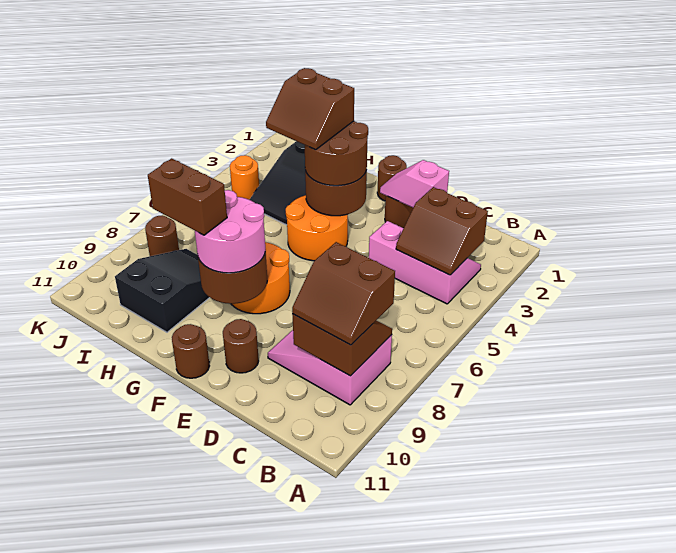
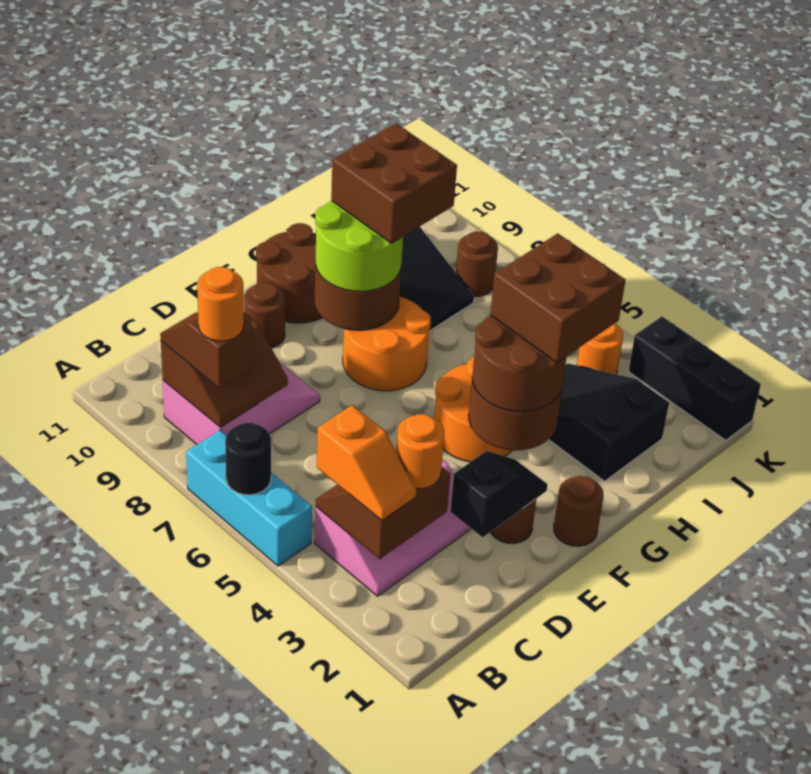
none -> cyan 1x3 brick [186,430,312,566]
none -> black 1x1 round brick [225,422,271,495]
none -> orange 1x2 slope [317,405,416,521]
brown 2x2 slope [292,242,395,345] -> brown 1x2 slope [160,312,253,388]
none -> orange 1x1 round brick [197,267,244,341]
none -> orange 1x1 round brick [396,414,444,489]
pink 1x2 slope [380,160,449,207] -> black 1x2 slope [450,451,548,537]
pink 2x2 round brick [195,190,265,273] -> lime 2x2 round brick [315,201,403,291]
brown 1x1 round brick [172,324,209,378] -> brown 2x2 round brick [256,223,322,323]
brown 2x2 slope [266,68,354,150] -> brown 2x2 brick [490,233,625,363]
brown 1x2 brick [148,158,227,235] -> brown 2x2 brick [331,123,457,243]
none -> black 1x3 brick [628,316,761,440]

